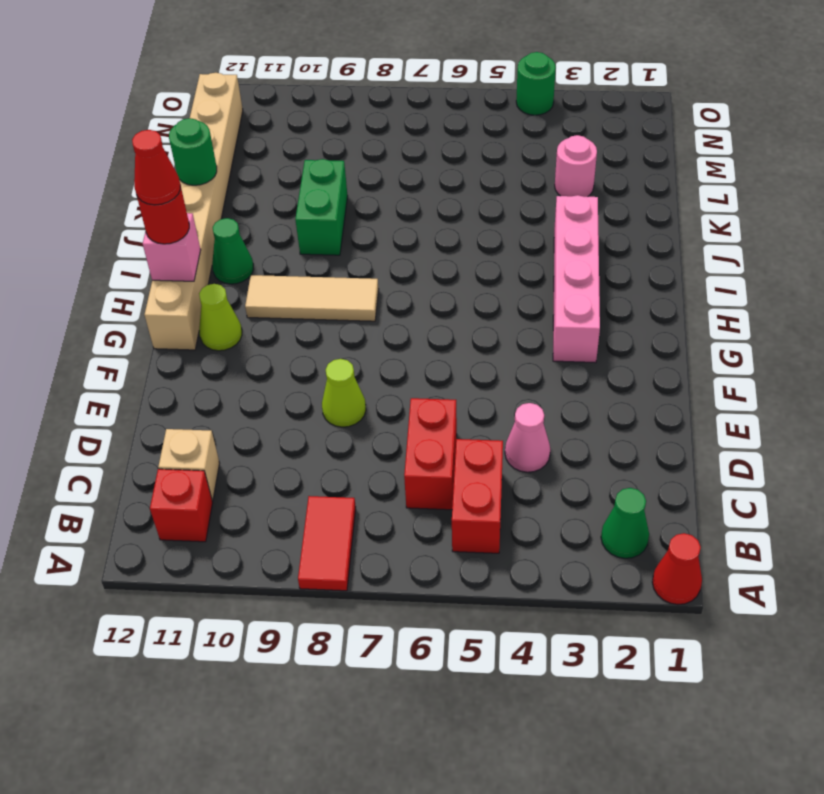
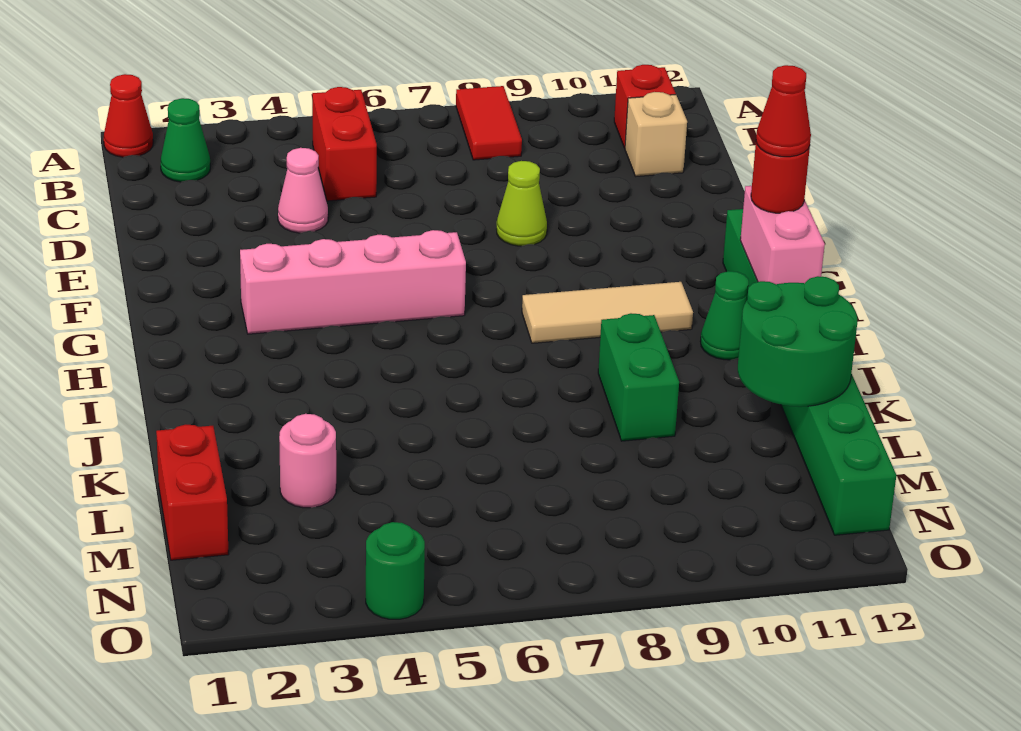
red 1x2 brick [404,398,457,510] -> red 1x2 brick moved to [156,425,229,560]
pink 1x4 brick [553,195,600,363] -> pink 1x4 brick turned to [240,230,466,334]
lime 1x1 cone [199,284,242,351] -> none
tan 1x8 brick [144,73,243,350] -> green 1x8 brick [723,209,896,535]
pink 1x1 brick [143,213,201,281] -> pink 1x2 brick [740,186,825,284]
green 1x1 round brick [169,118,217,185] -> green 2x2 round brick [738,276,857,407]

